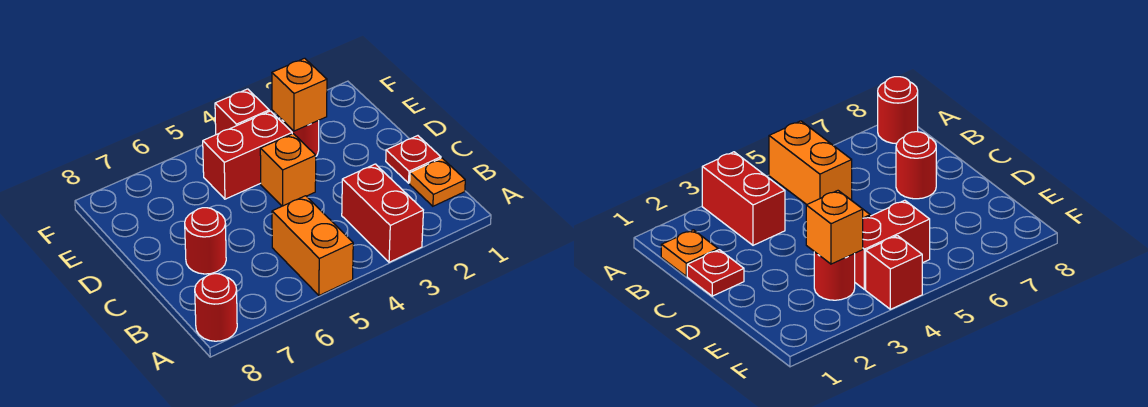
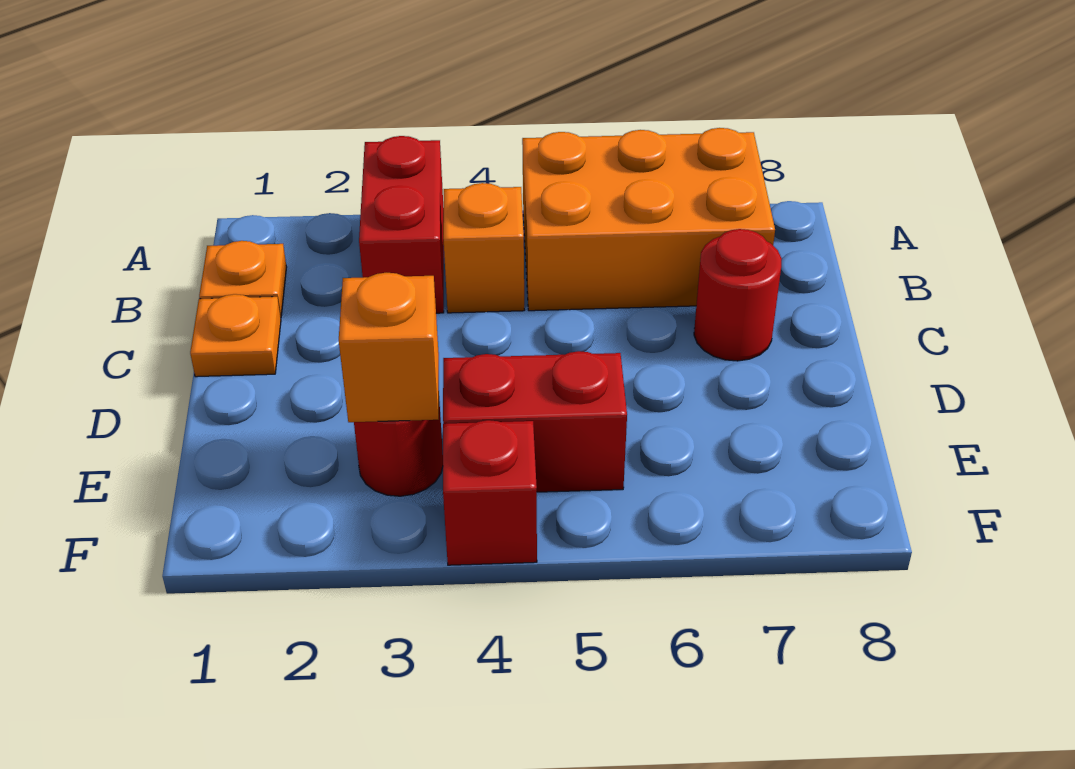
orange 1x2 brick [272,196,353,295] -> orange 2x3 brick [522,128,775,311]
red 1x1 round brick [195,274,237,341] -> none
red 1x1 plate [386,136,441,183] -> orange 1x1 plate [190,294,281,377]
orange 1x1 brick [260,134,316,206] -> orange 1x1 brick moved to [443,183,525,313]

